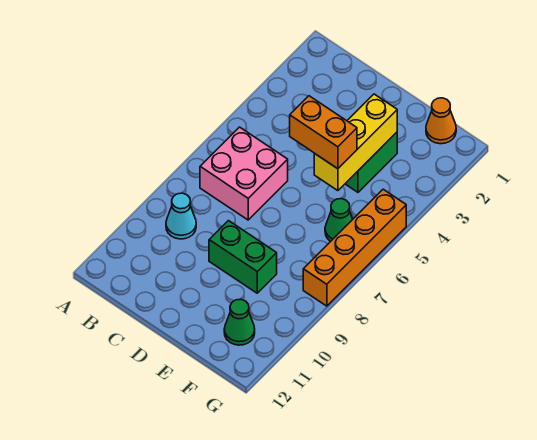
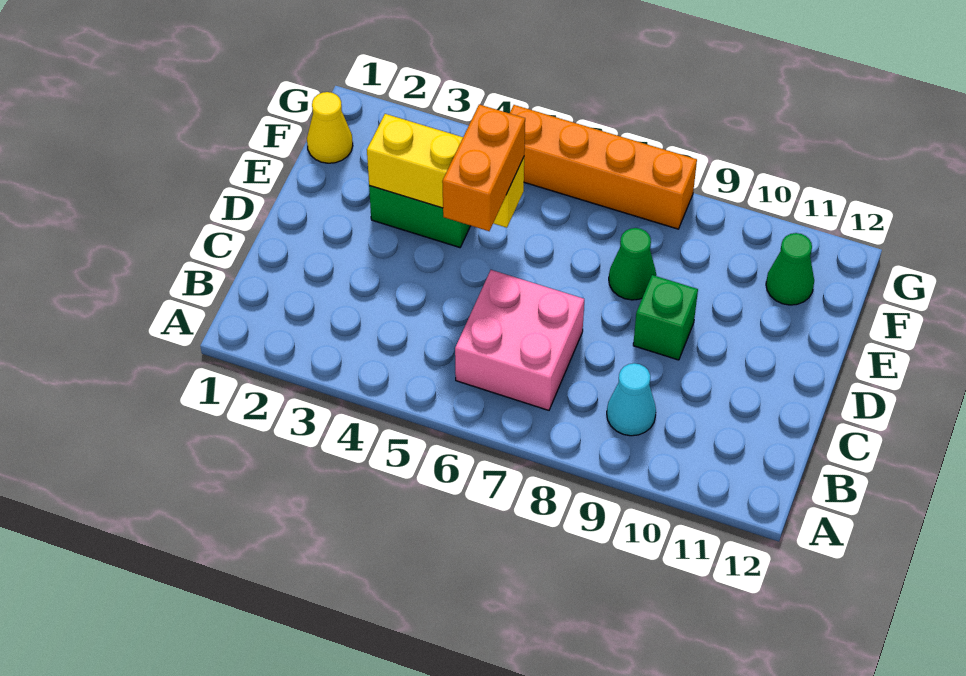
green 1x2 brick [209,221,277,293] -> green 1x1 brick [633,275,698,360]
orange 1x1 cone [426,98,456,144] -> yellow 1x1 cone [307,92,353,163]
green 1x1 cone [325,199,353,241] -> green 1x1 cone moved to [609,228,656,300]

